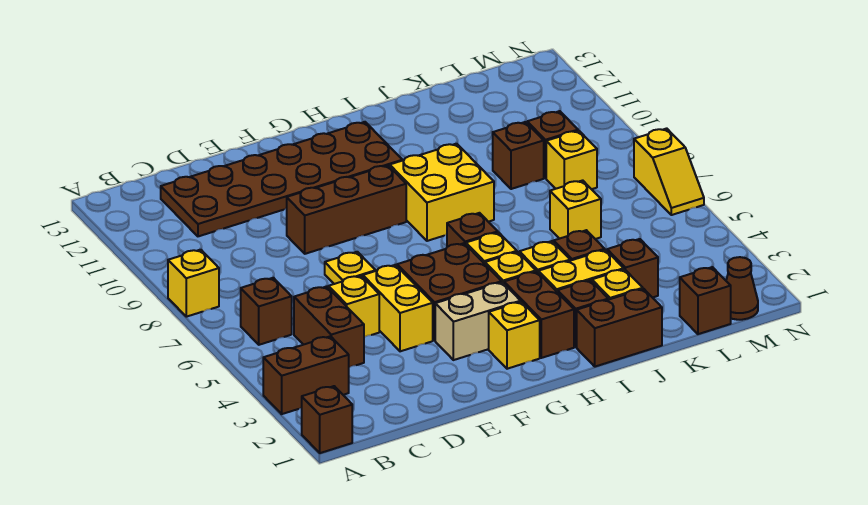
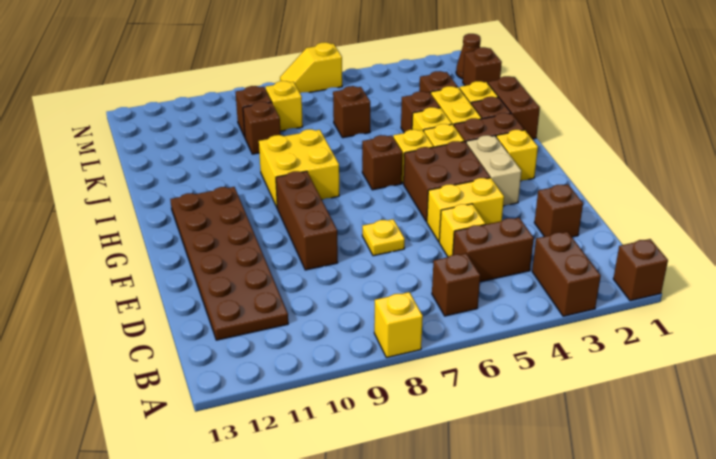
none -> brown 1x1 brick [534,184,583,237]
yellow 1x1 brick [550,180,601,239] -> brown 1x1 brick [333,86,370,138]
yellow 1x2 slope [634,128,704,215] -> yellow 1x2 slope turned to [280,42,342,93]

